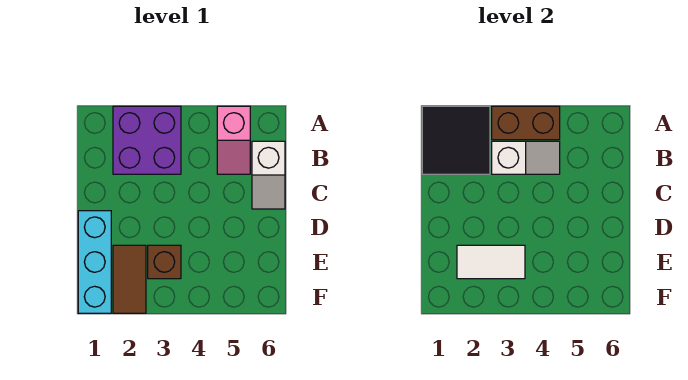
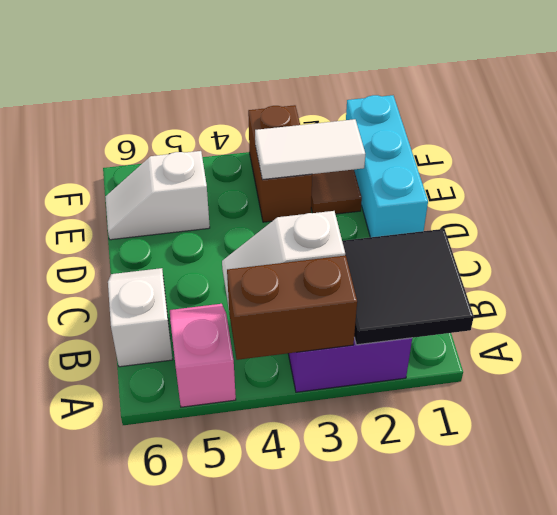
brown 1x1 brick [148,245,181,279] -> brown 1x2 brick [248,105,312,222]
none -> white 1x2 slope [105,151,210,240]

